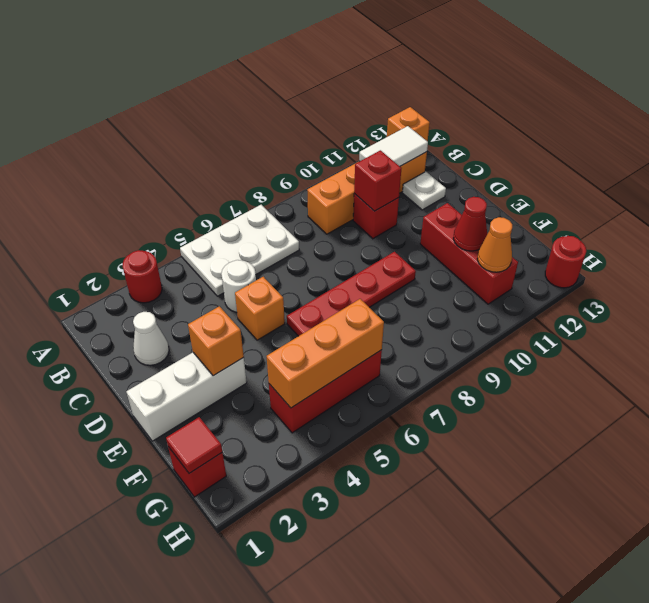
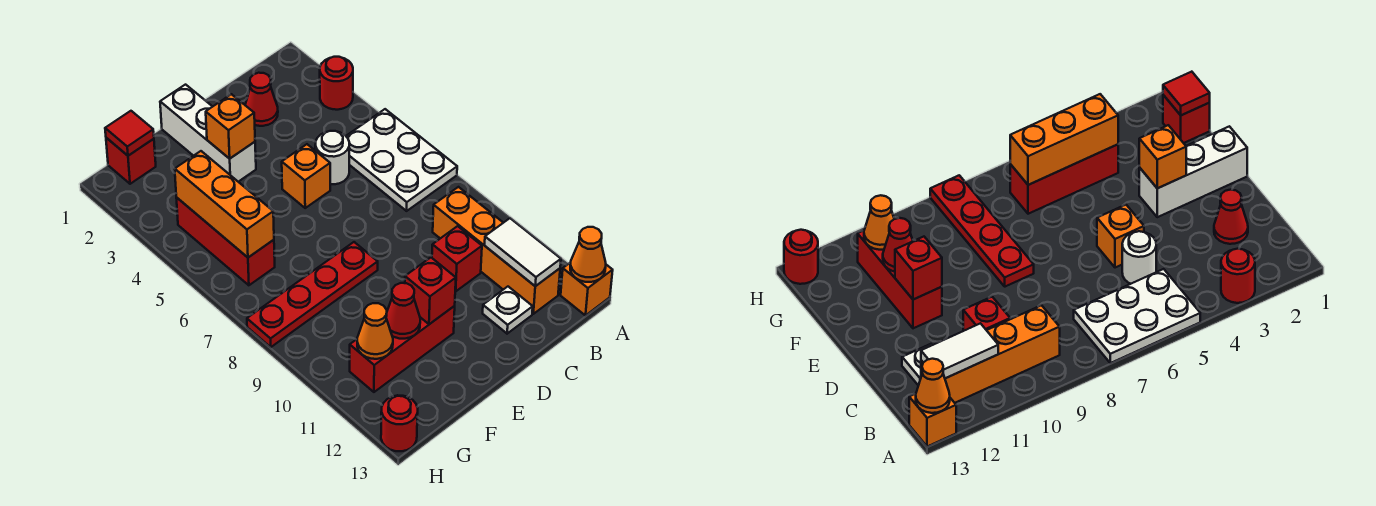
none -> orange 1x1 cone [570,227,606,282]
white 1x1 cone [133,312,169,365] -> red 1x1 cone [245,73,278,126]
red 1x1 brick [354,150,401,211] -> red 1x1 brick moved to [405,258,456,324]
red 1x4 plate [287,252,416,336] -> red 1x4 plate turned to [247,242,378,347]

